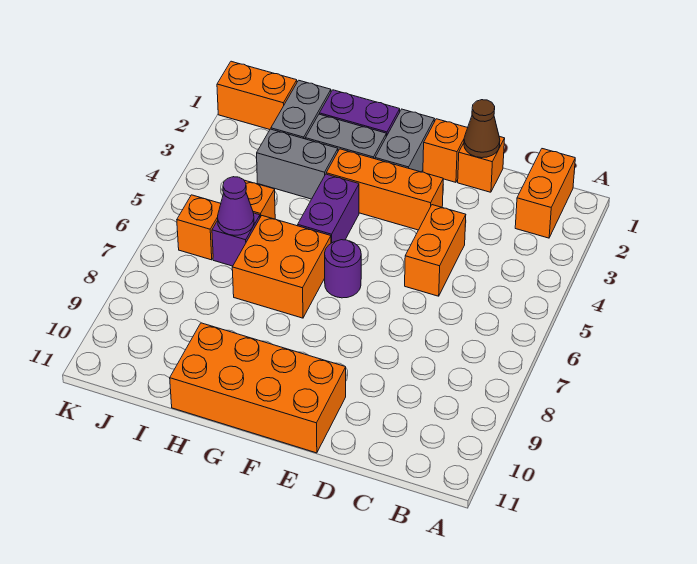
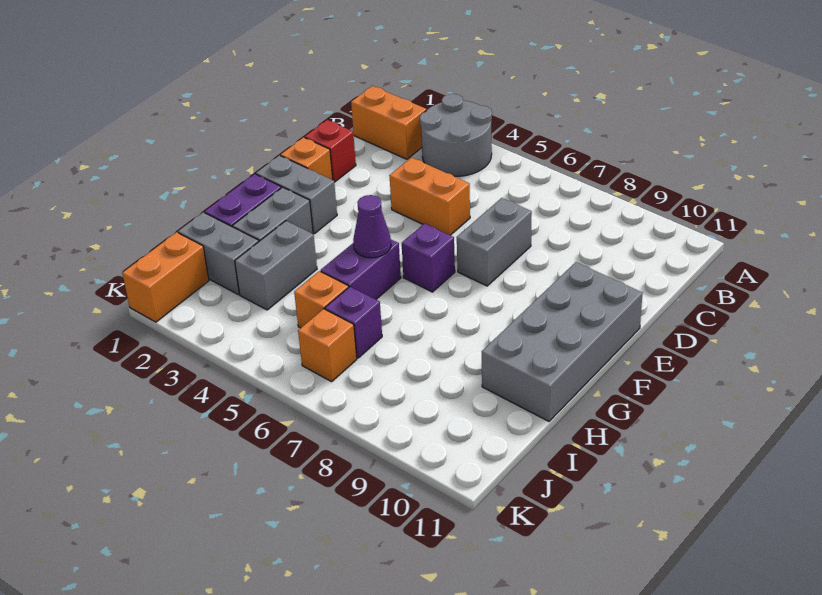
none -> grey 2x2 round brick [420,94,492,176]
orange 1x1 brick [458,137,505,192] -> red 1x1 brick [305,120,356,182]
brown 1x1 cone [464,100,500,158] -> none
none -> grey 1x2 brick [457,198,532,286]
orange 1x3 brick [326,149,443,230] -> none
orange 2x4 brick [170,323,346,453] -> grey 2x4 brick [482,262,643,421]
purple 1x1 round brick [325,240,361,298] -> purple 1x1 brick [402,224,455,292]
purple 1x2 brick [298,174,359,243] -> purple 1x2 brick turned to [321,240,401,299]
orange 2x2 brick [232,216,331,318] -> none
purple 1x1 cone [218,177,254,235] -> purple 1x1 cone moved to [353,195,391,258]

